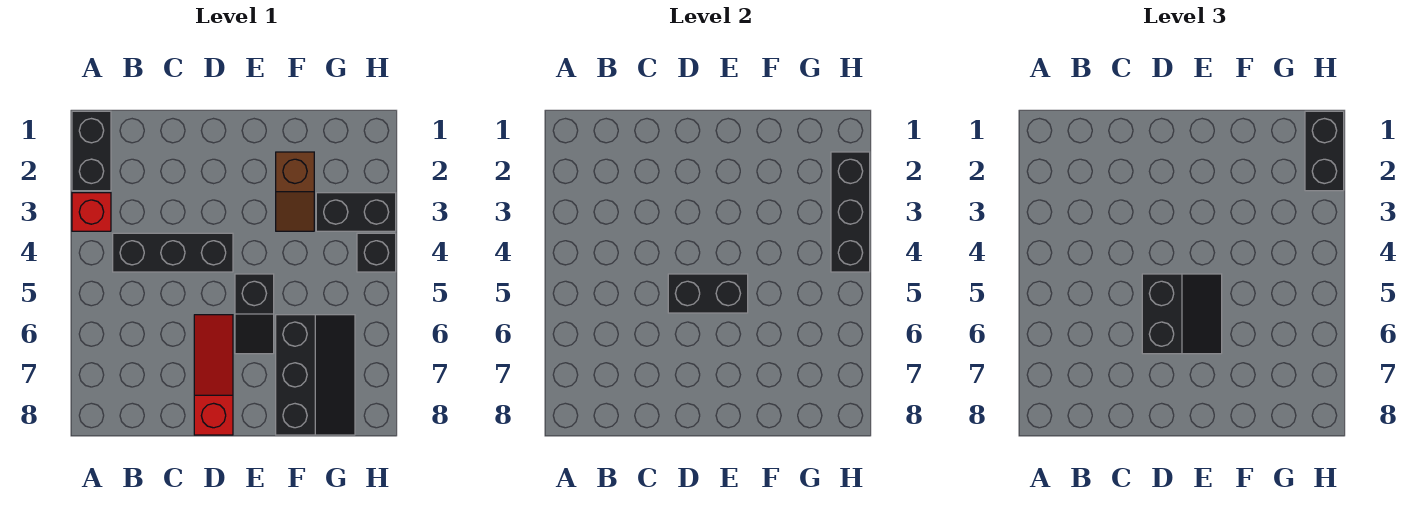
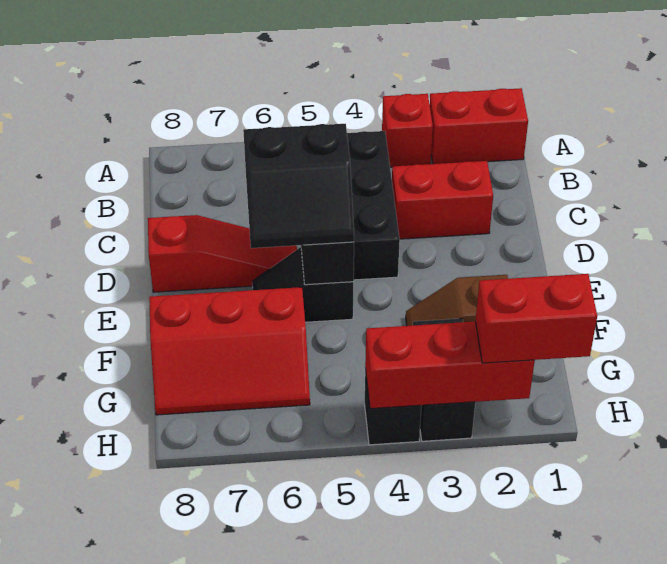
black 1x2 brick [72,111,111,191] -> red 1x2 brick [430,88,528,164]
none -> red 1x2 brick [392,161,493,239]
black 2x3 slope [276,315,355,435] -> red 2x3 slope [149,287,310,415]
black 1x2 brick [1305,111,1344,191] -> red 1x2 brick [475,274,597,363]
black 1x3 brick [831,152,870,272] -> red 1x3 brick [365,322,535,409]

